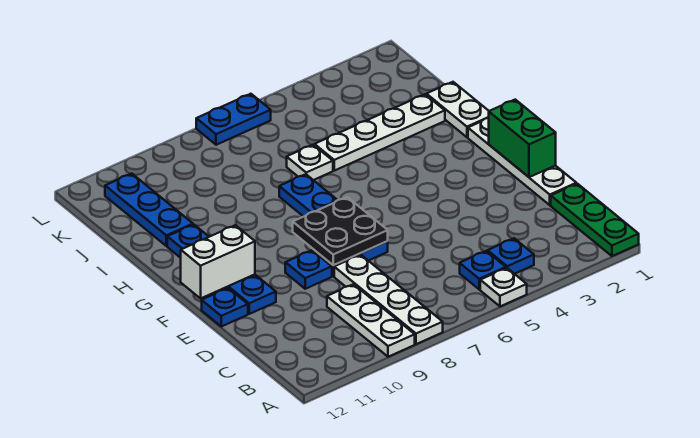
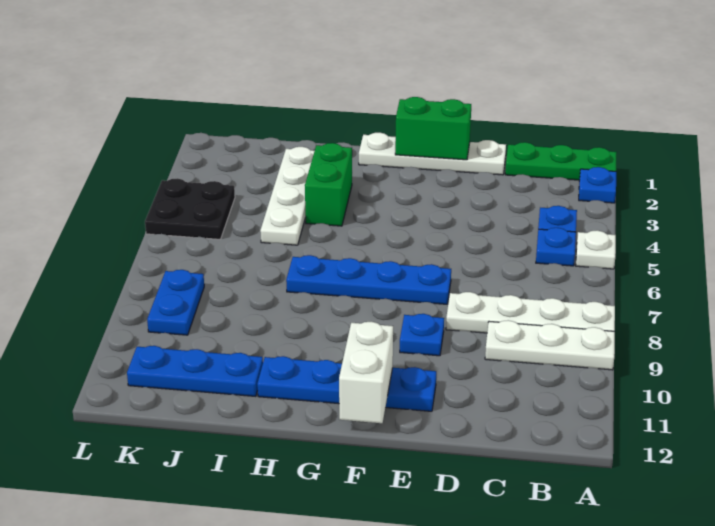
black 2x2 plate [293,197,388,265] -> black 2x2 plate moved to [145,178,235,239]
blue 1x1 plate [202,288,248,326] -> blue 1x1 plate moved to [579,167,616,203]
white 1x2 plate [426,82,489,137] -> none
none -> green 1x2 brick [305,143,352,226]
white 1x1 plate [287,145,333,180] -> none
blue 1x2 plate [196,94,271,145] -> blue 1x2 plate moved to [147,270,204,335]

